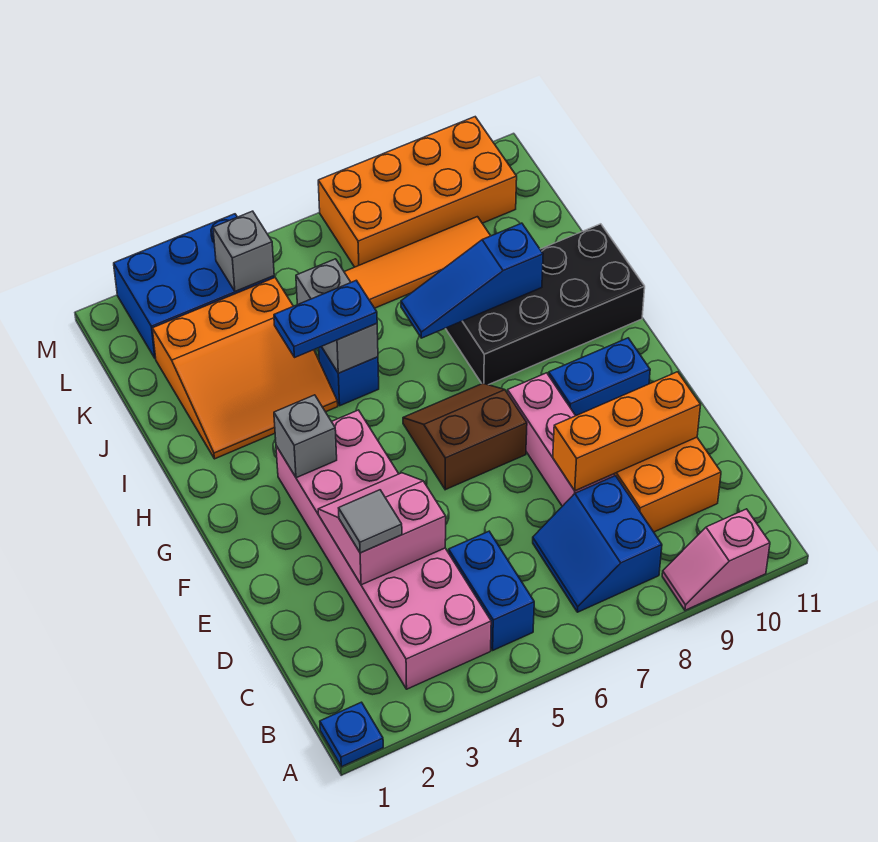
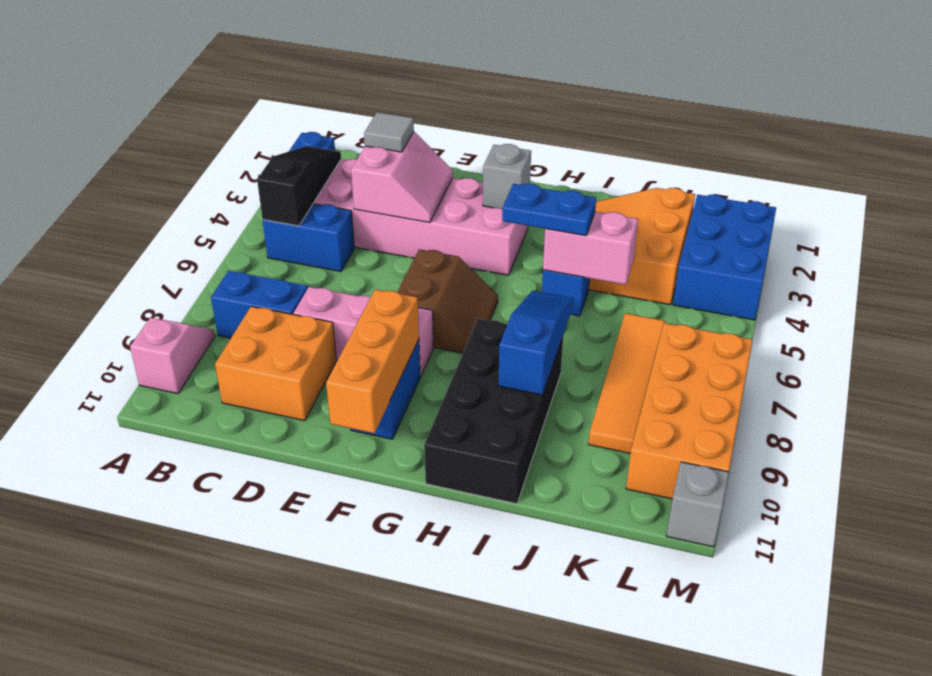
none -> black 1x3 slope [257,146,341,226]
orange 1x3 brick [553,372,701,491] -> orange 1x3 brick moved to [326,289,419,433]
blue 1x2 plate [274,280,377,357] -> blue 1x2 plate turned to [502,184,596,236]
grey 1x2 brick [296,259,378,373] -> pink 1x2 brick [543,212,638,285]
grey 1x1 brick [213,211,274,292] -> grey 1x1 brick moved to [666,462,729,547]

